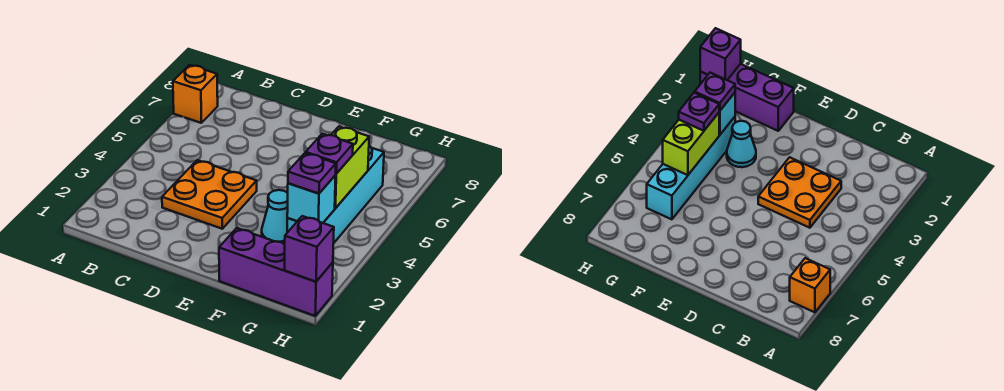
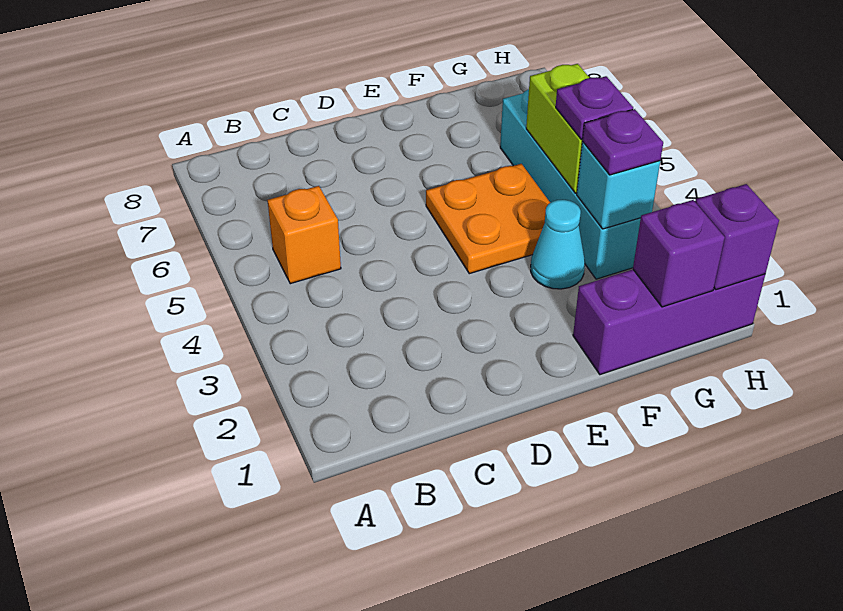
orange 1x1 brick [173,65,218,123] -> orange 1x1 brick moved to [268,186,341,284]
orange 2x2 plate [162,160,257,229] -> orange 2x2 plate moved to [426,164,550,274]
none -> purple 1x1 brick [633,200,725,307]

